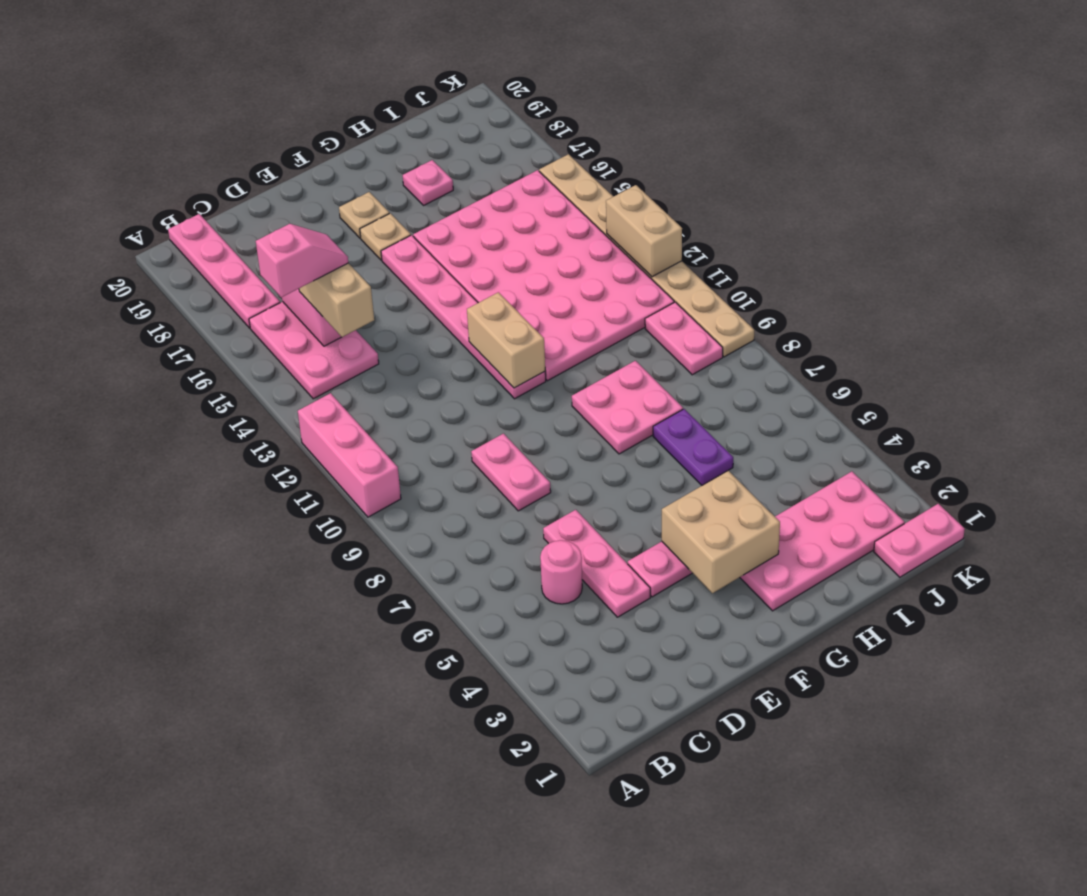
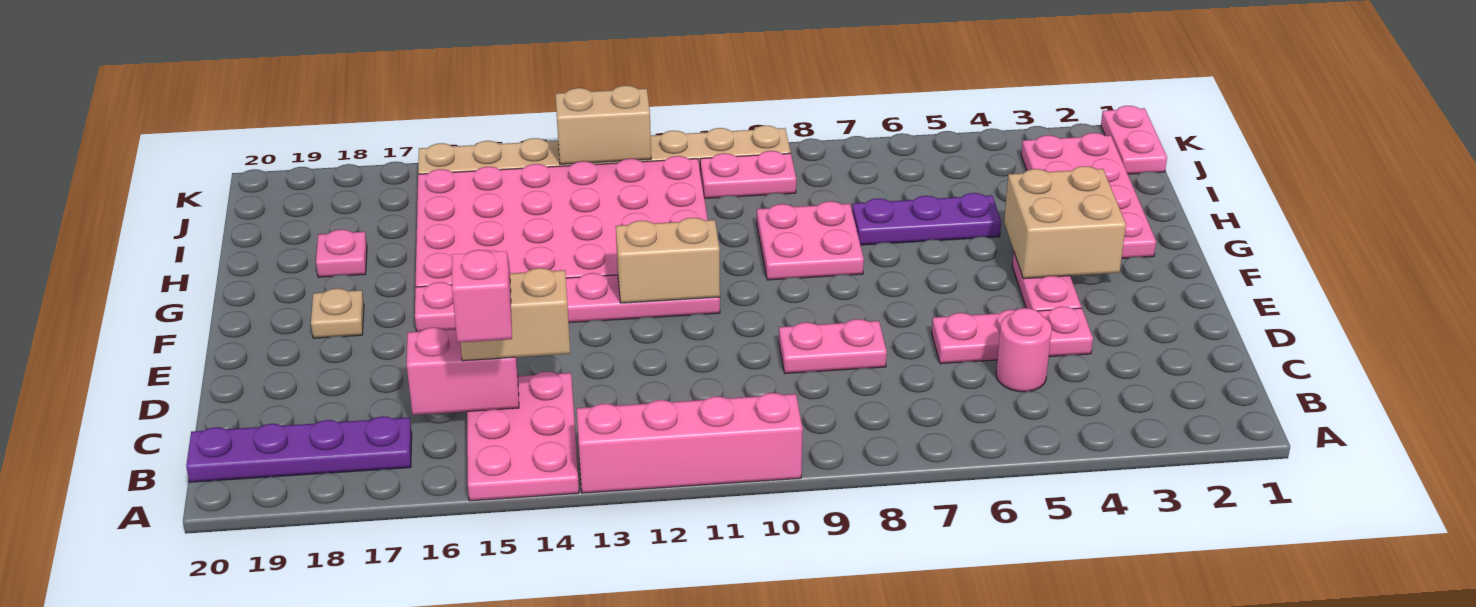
pink 1x3 brick [298,393,401,517] -> pink 1x4 brick [577,393,803,493]
pink 2x3 plate [249,302,379,399] -> pink 2x3 plate turned to [467,372,579,501]
pink 1x4 plate [168,214,280,328] -> purple 1x4 plate [186,416,412,482]
tan 1x1 plate [360,213,411,260] -> none
purple 1x2 plate [653,409,733,485] -> purple 1x3 plate [852,193,1001,245]

